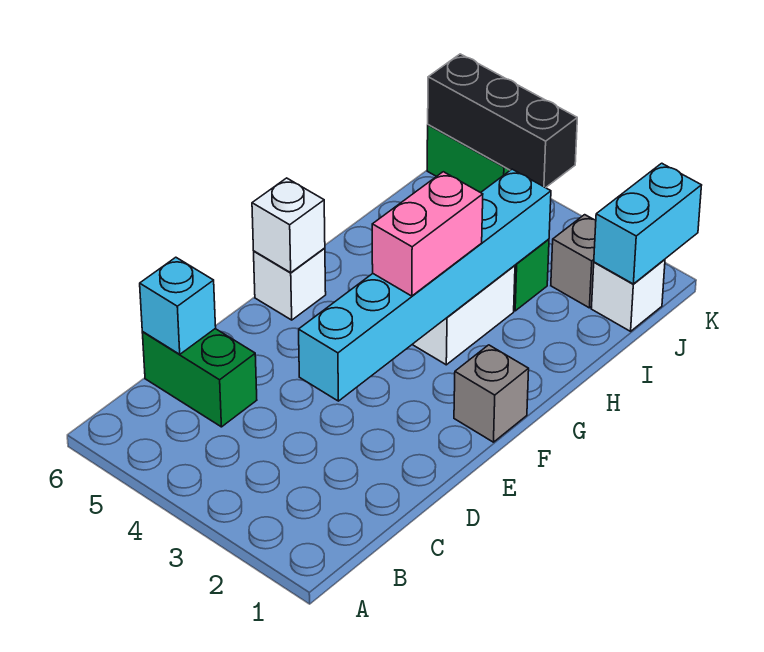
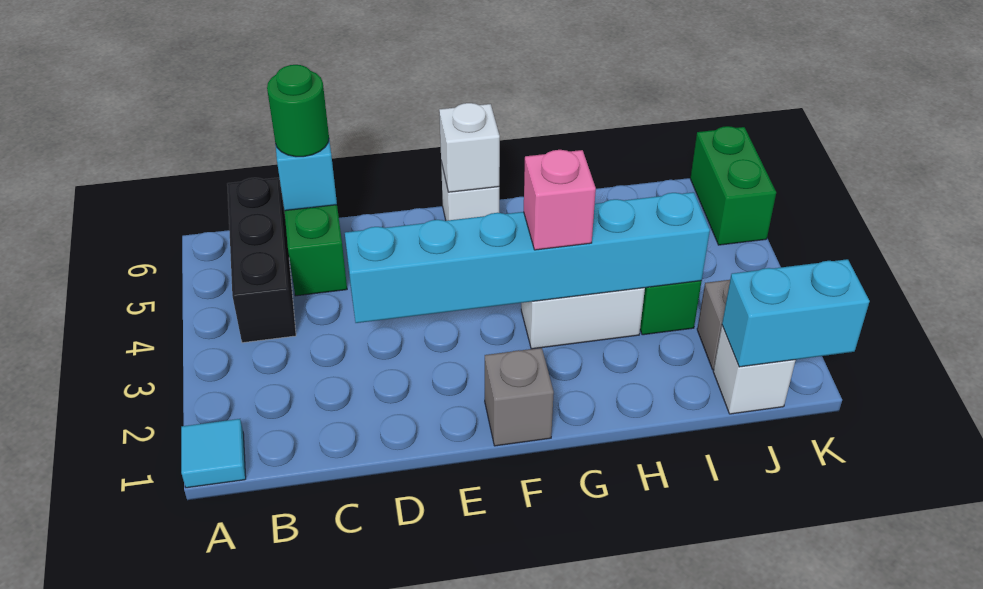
none -> cyan 1x1 tile [181,419,246,488]
none -> green 1x1 round brick [267,65,329,157]
pink 1x2 brick [372,172,483,296] -> pink 1x1 brick [524,150,596,250]
black 1x3 brick [428,54,577,188] -> black 1x3 brick moved to [227,178,296,343]

